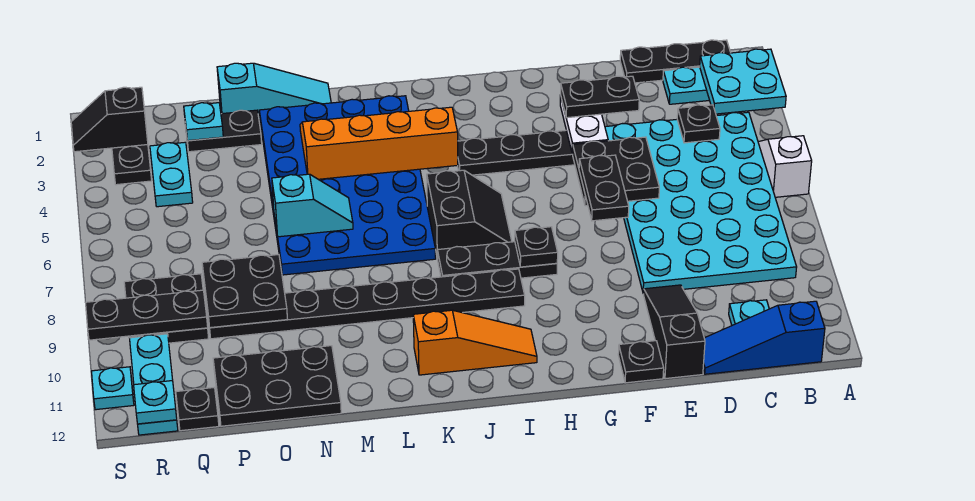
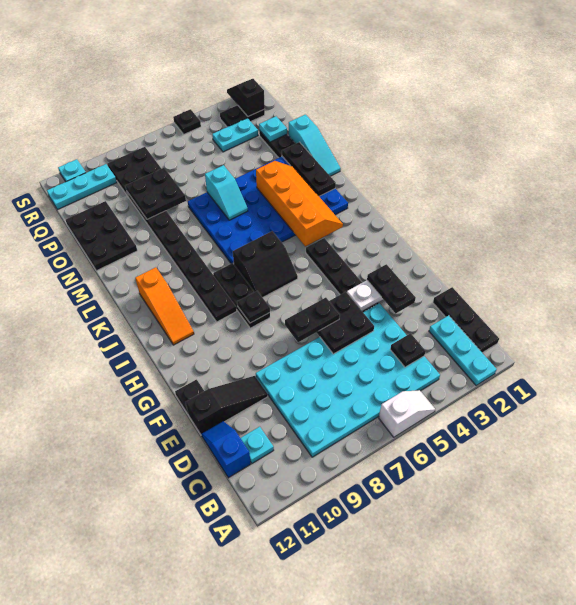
cyan 2x2 plate [700,49,786,114] -> none
blue 1x3 slope [703,301,825,374] -> blue 1x2 slope [201,421,251,478]
black 1x3 plate [86,290,208,340] -> black 1x3 plate moved to [282,142,336,196]
black 1x1 plate [176,388,219,431] -> black 1x1 plate moved to [173,109,201,134]
cyan 1x1 plate [134,381,177,424] -> none

